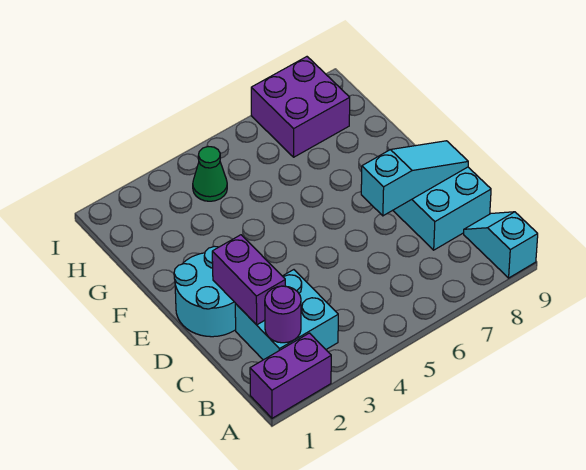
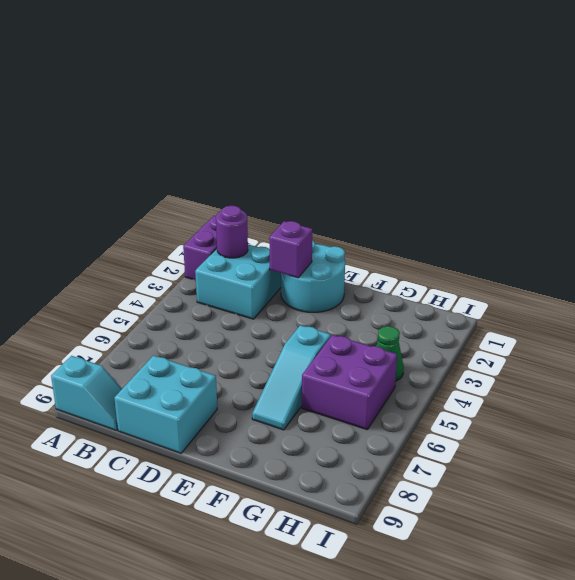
purple 1x2 brick [212,235,285,325] -> purple 1x1 brick [269,221,313,278]
cyan 1x3 slope [361,141,468,216] -> cyan 1x3 slope moved to [252,325,331,430]
purple 2x2 brick [251,57,350,157] -> purple 2x2 brick moved to [302,335,397,429]

